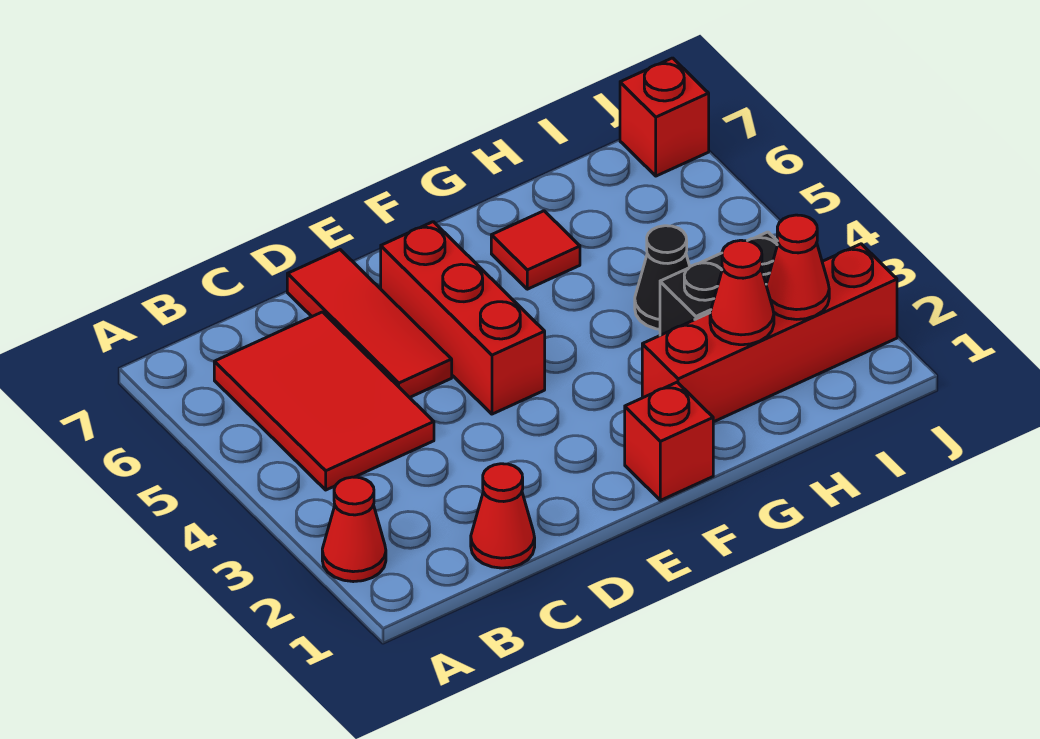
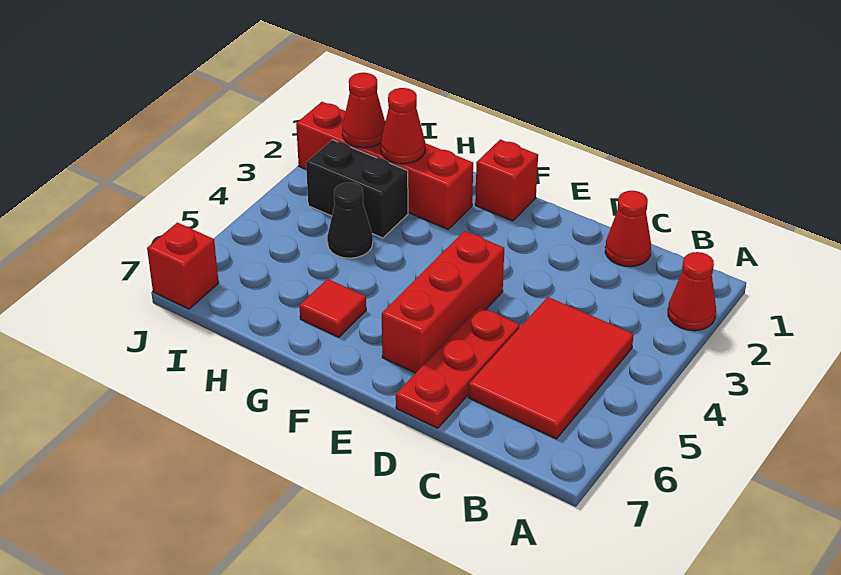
red 1x3 tile [287,250,452,398] -> red 1x3 plate [396,307,520,428]

